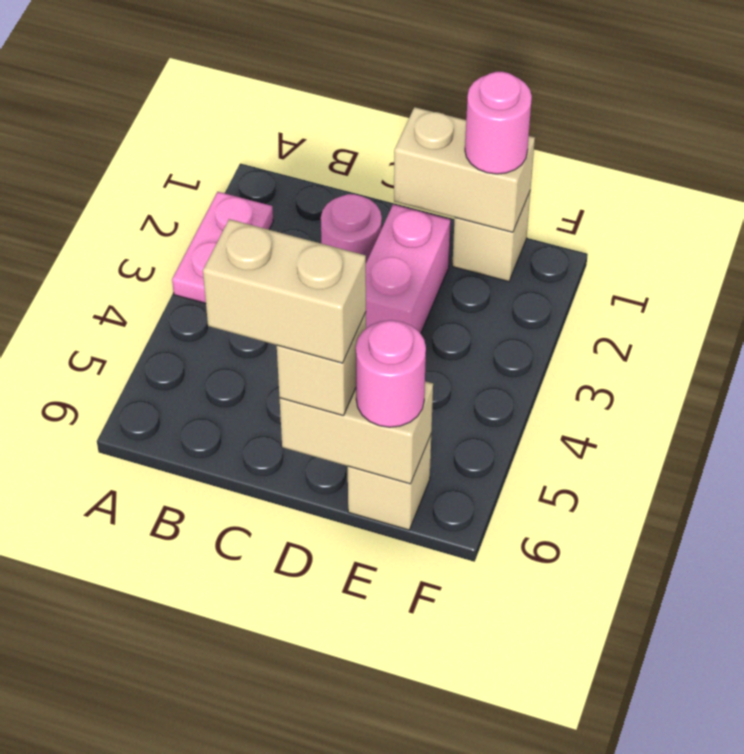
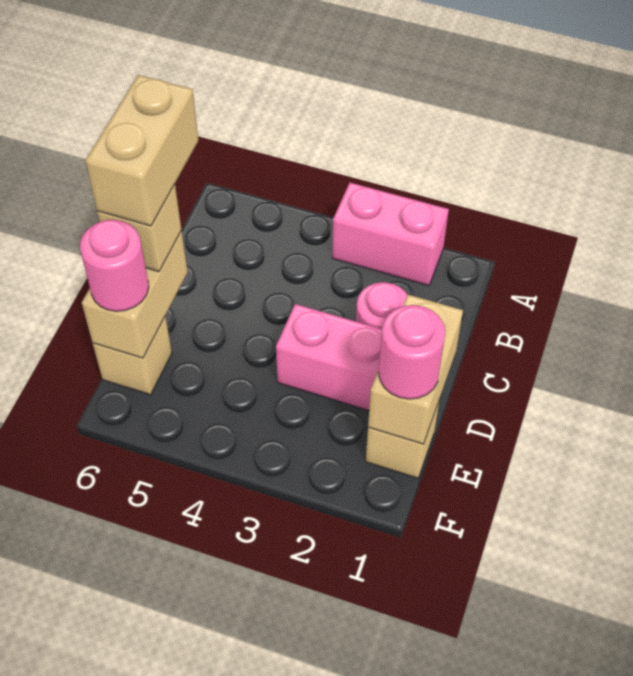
pink 1x2 plate [172,192,273,303] -> pink 1x2 brick [332,183,449,286]

